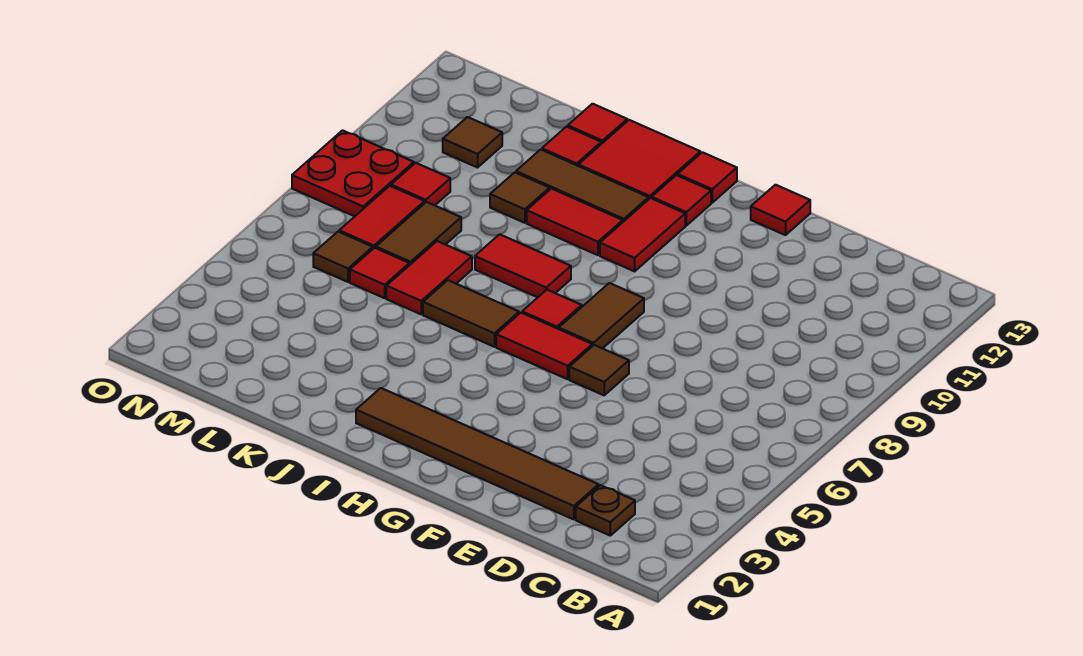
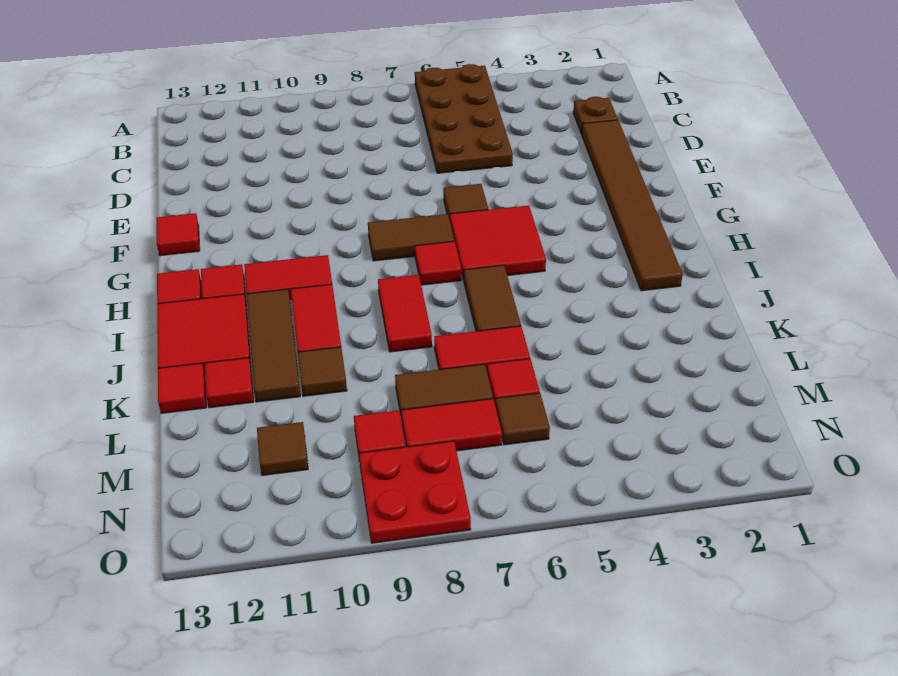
none -> brown 2x4 plate [415,64,513,173]
red 1x2 tile [496,313,592,379] -> red 2x2 tile [450,205,546,280]

